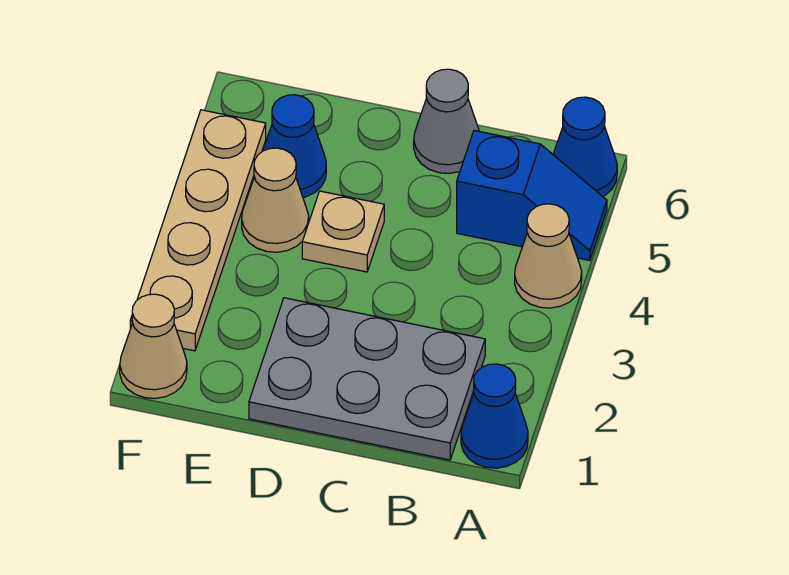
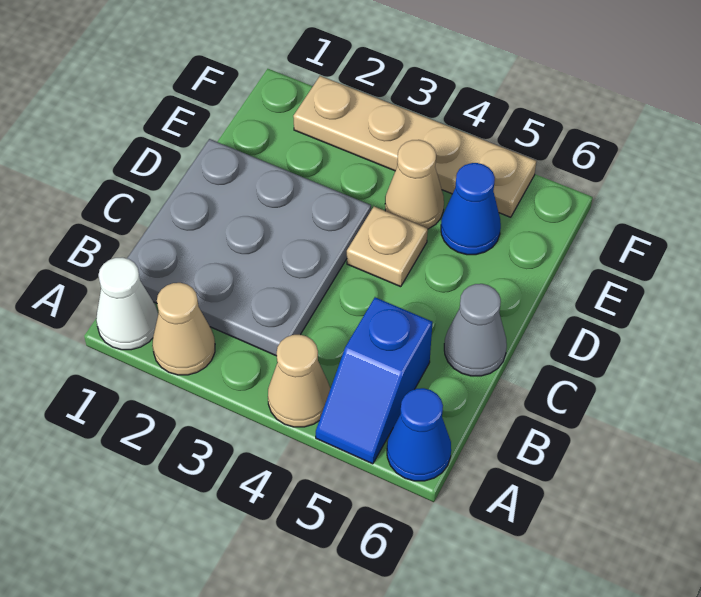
blue 1x1 cone [461,364,528,468] -> white 1x1 cone [96,257,158,350]
grey 2x3 plate [249,298,485,460] -> grey 3x3 plate [127,139,371,356]
tan 1x1 cone [120,294,187,398] -> tan 1x1 cone moved to [152,283,215,375]

